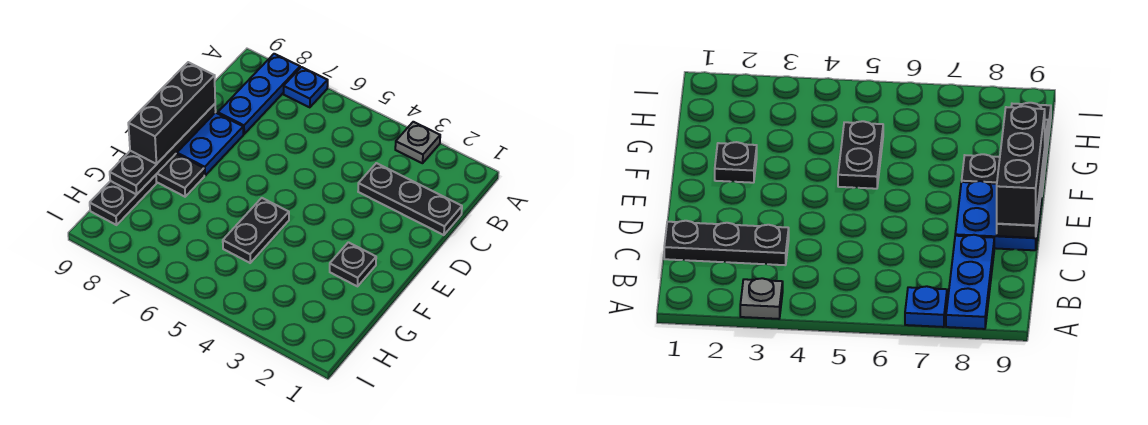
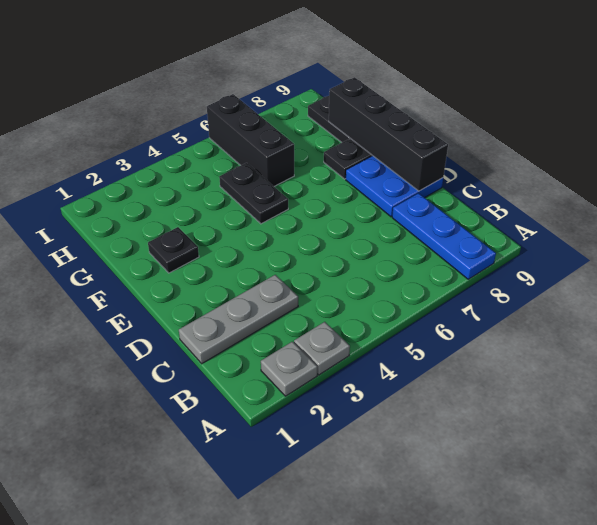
none -> grey 1x1 plate [261,342,317,396]
blue 1x1 plate [284,67,328,107] -> none
black 1x3 plate [358,163,462,235] -> grey 1x3 plate [179,275,298,364]
black 1x4 plate [110,104,216,194] -> black 1x4 brick [329,77,448,191]
black 1x3 brick [128,62,215,164] -> black 1x3 brick moved to [207,94,294,186]

